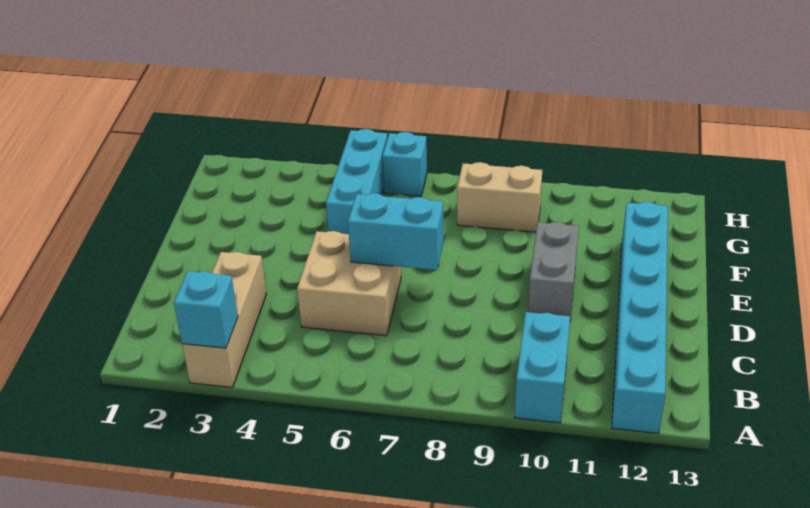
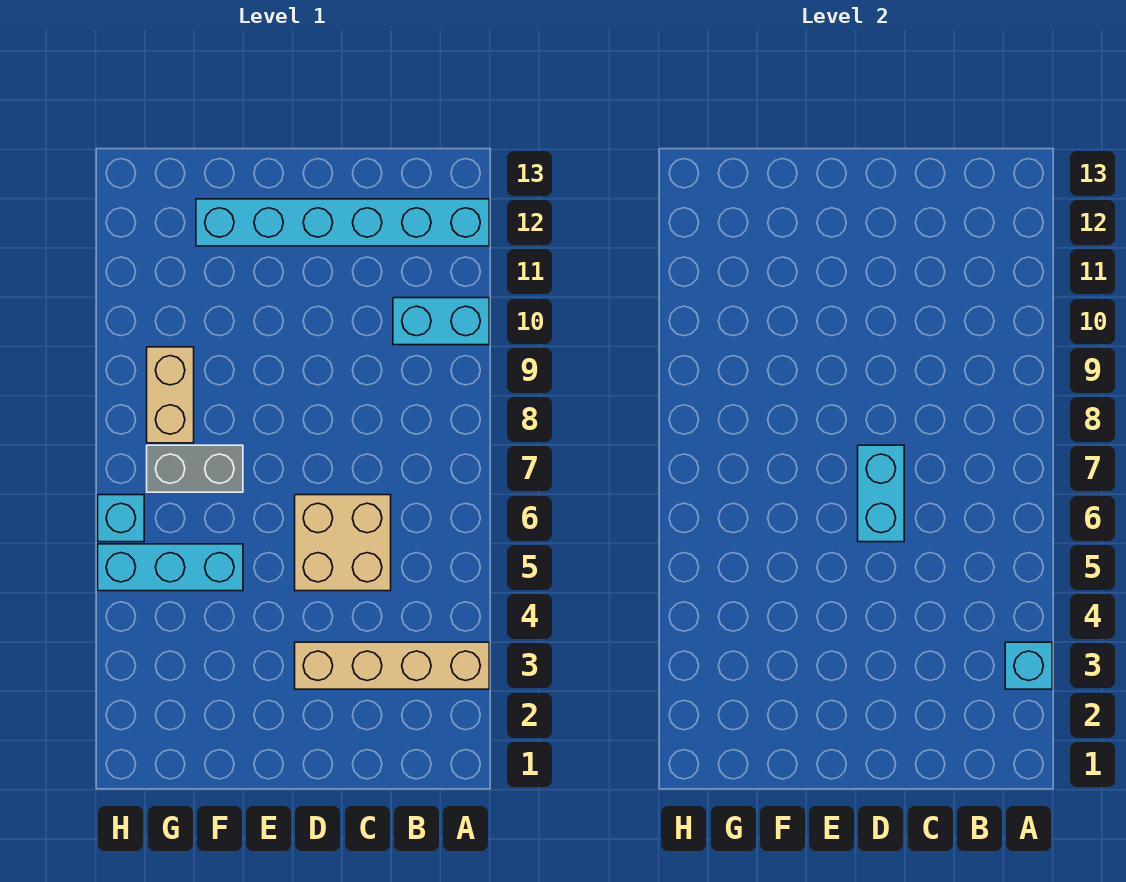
tan 1x3 brick [182,252,266,387] -> tan 1x4 brick [295,642,489,689]
grey 1x2 brick [528,222,579,318] -> grey 1x2 brick moved to [147,445,243,492]

